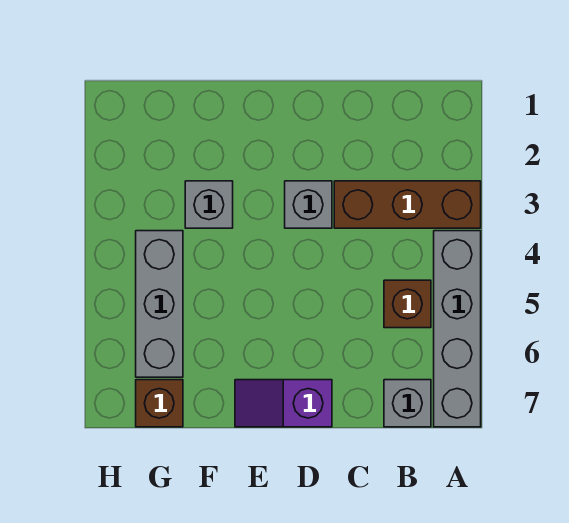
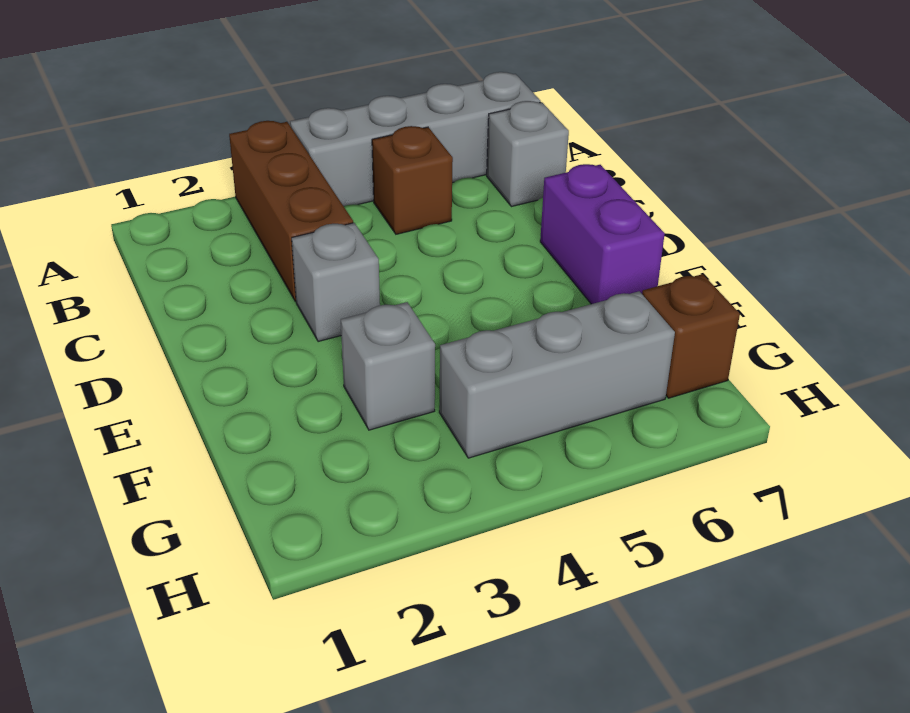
purple 1x2 slope [235,380,332,427] -> purple 1x2 brick [540,164,665,304]

